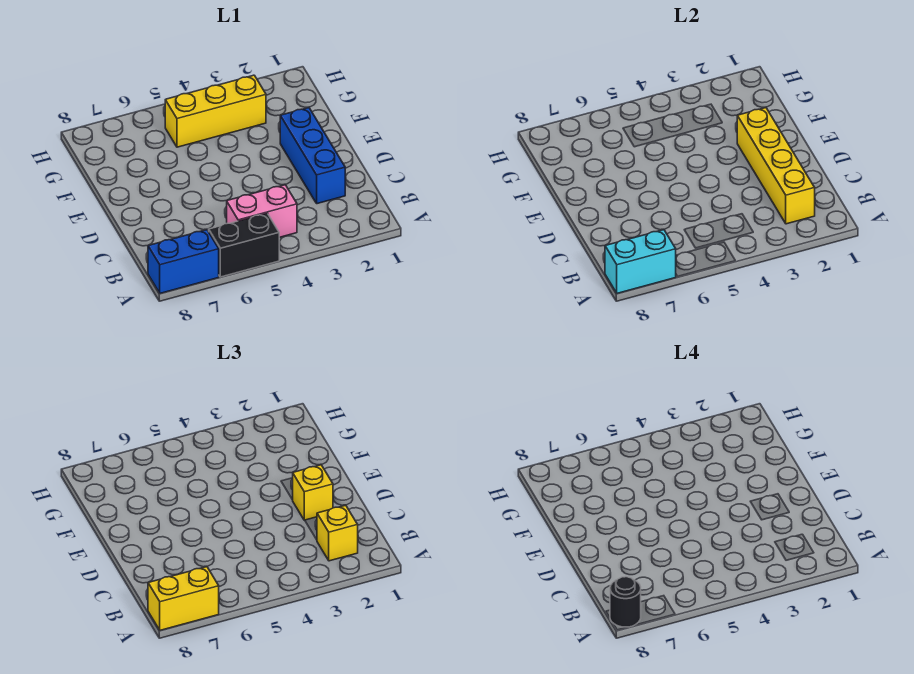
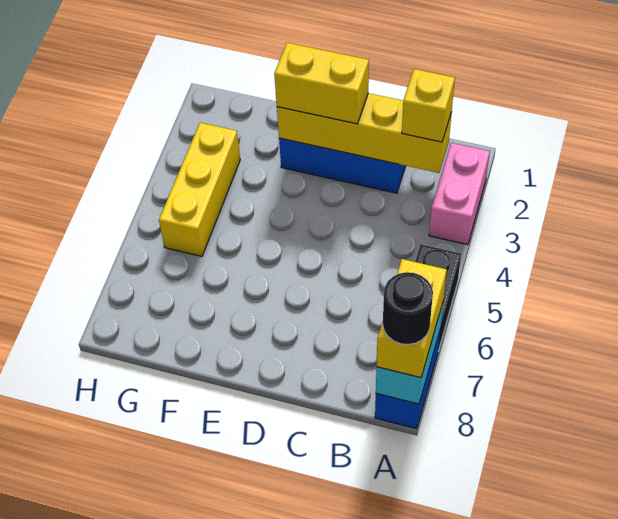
pink 1x2 brick [227,185,297,237] -> pink 1x2 brick moved to [429,143,490,245]
yellow 1x1 brick [293,465,333,520] -> yellow 1x2 brick [274,43,369,124]

